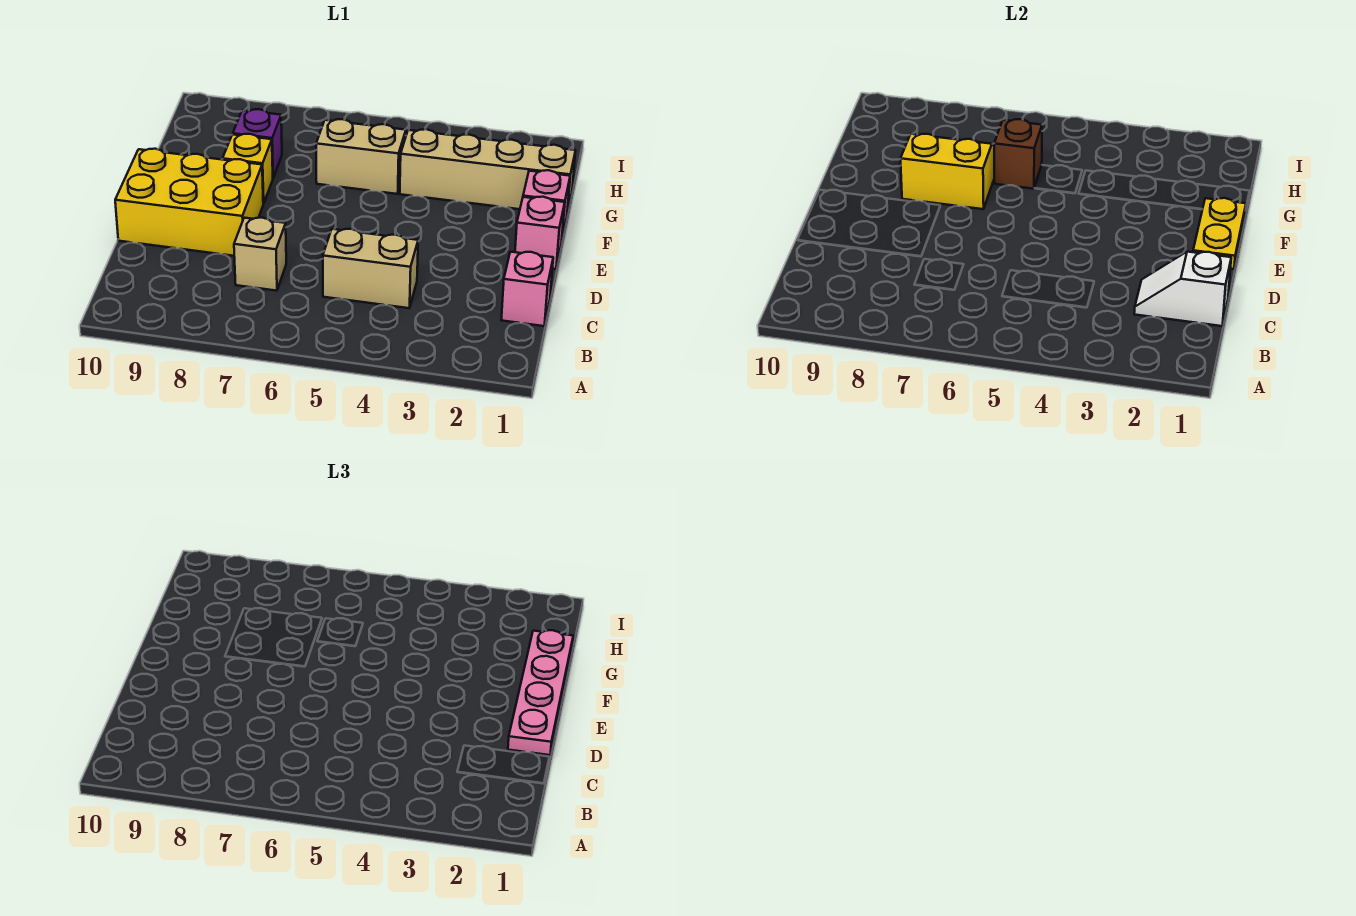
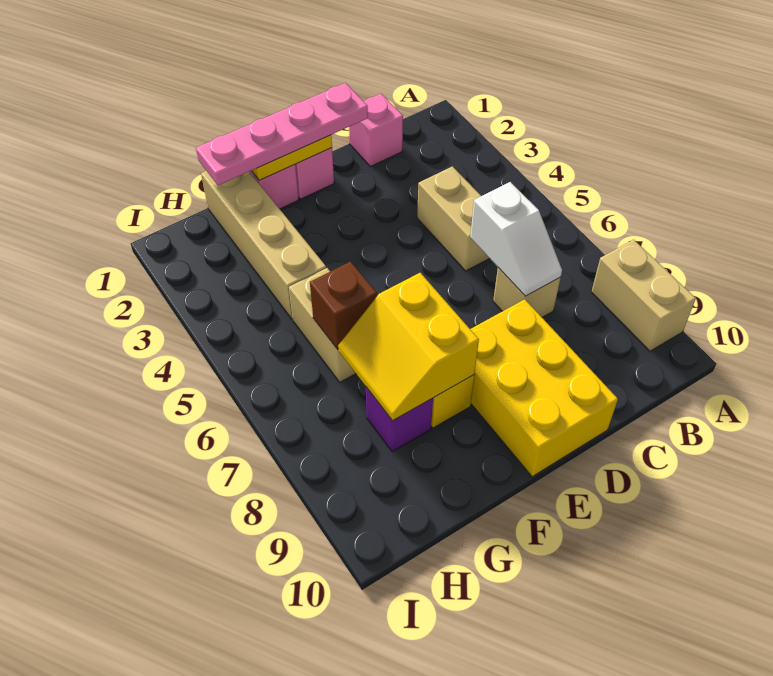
none -> tan 1x2 brick [591,240,696,351]
white 1x2 slope [1134,252,1231,326] -> white 1x2 slope moved to [470,182,562,296]

